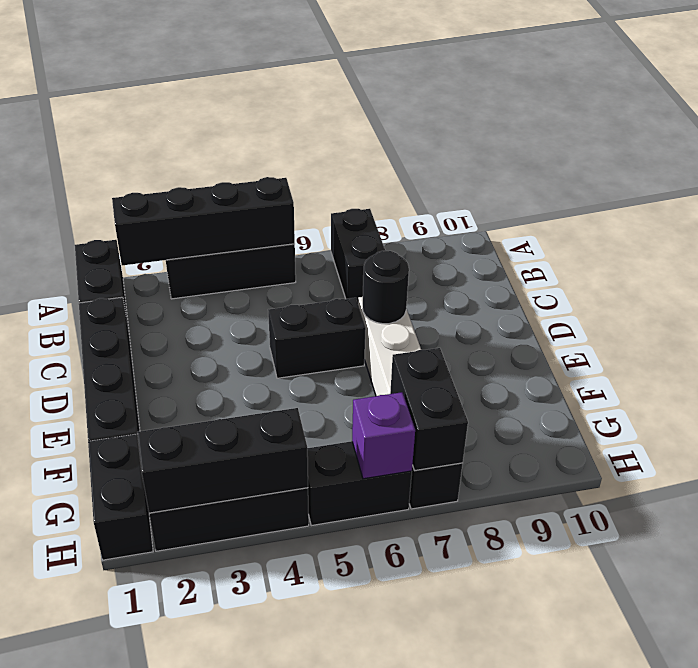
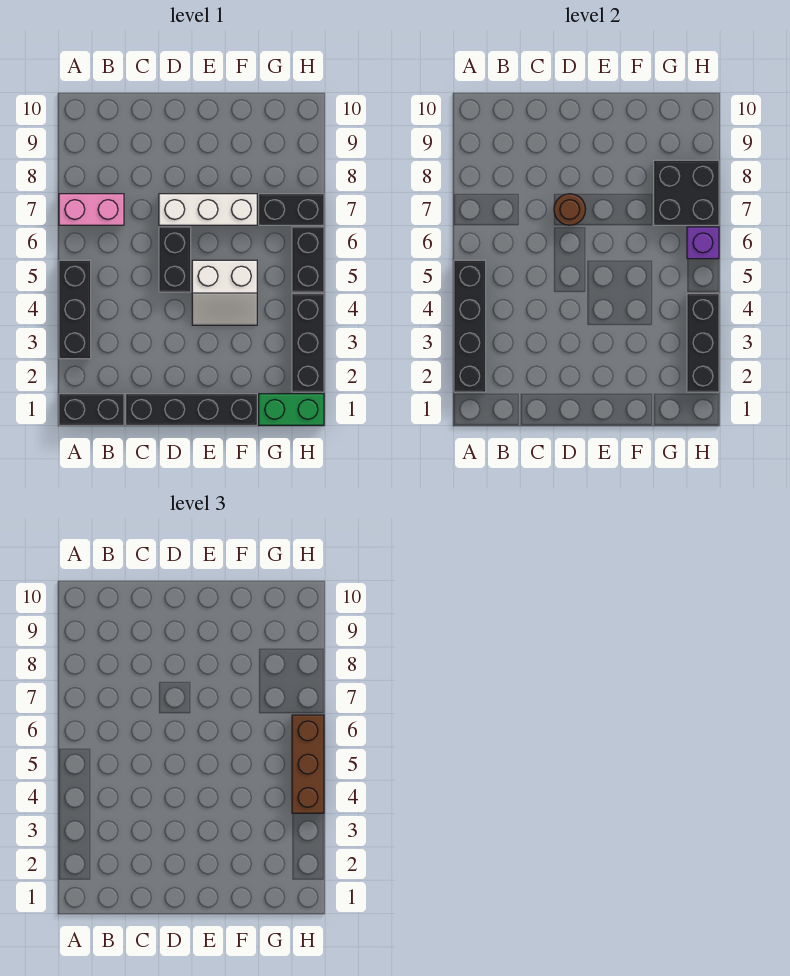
black 1x2 brick [331,209,385,302] -> pink 1x2 brick [59,194,124,225]
black 1x1 round brick [363,251,409,324] -> brown 1x1 round brick [554,194,586,225]
none -> white 2x2 slope [192,260,257,325]
black 1x2 brick [88,434,153,560] -> green 1x2 brick [259,394,324,425]
black 1x2 brick [390,348,468,471] -> black 2x2 brick [654,160,719,225]
none -> brown 1x3 brick [292,715,324,813]

